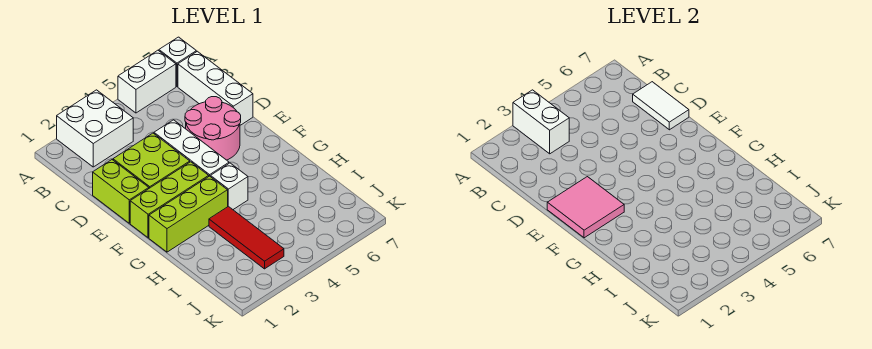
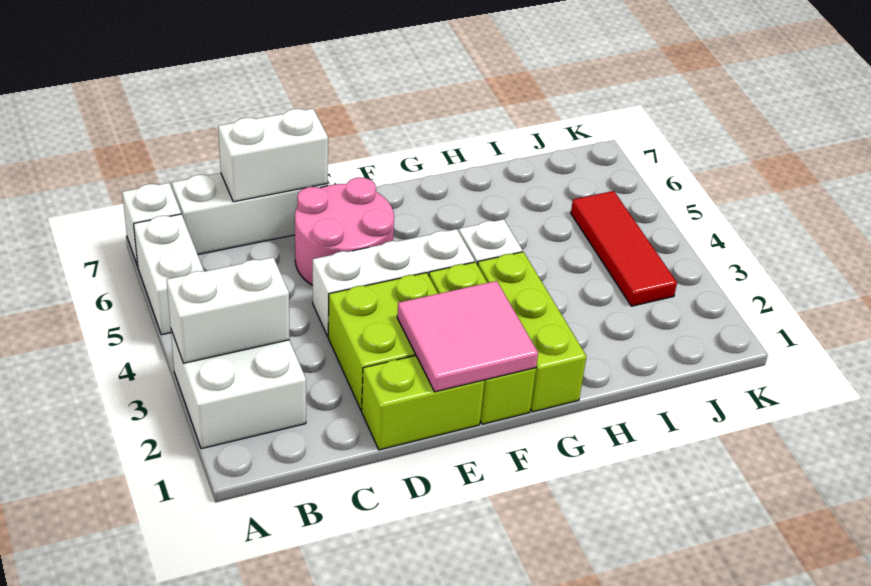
white 1x2 tile [633,82,689,130] -> white 1x2 brick [218,109,328,202]
red 1x3 tile [209,206,284,269] -> red 1x3 tile turned to [571,191,677,306]

